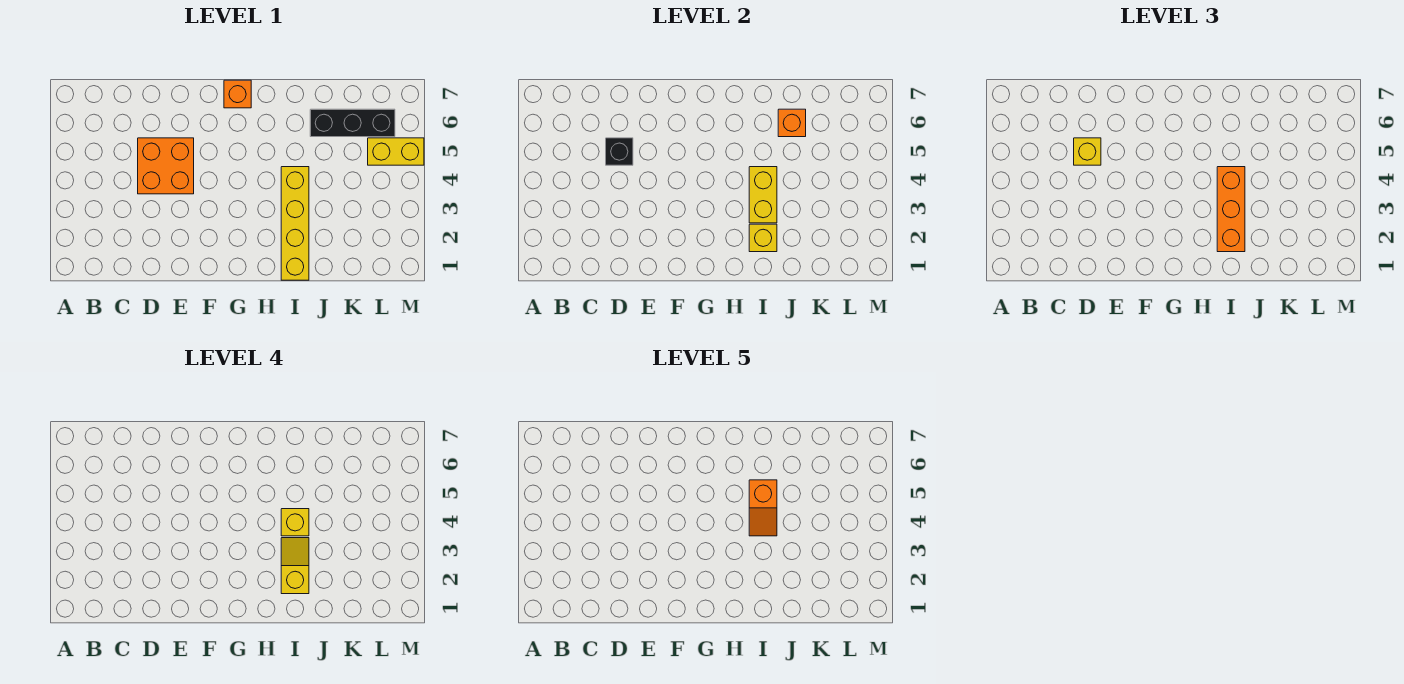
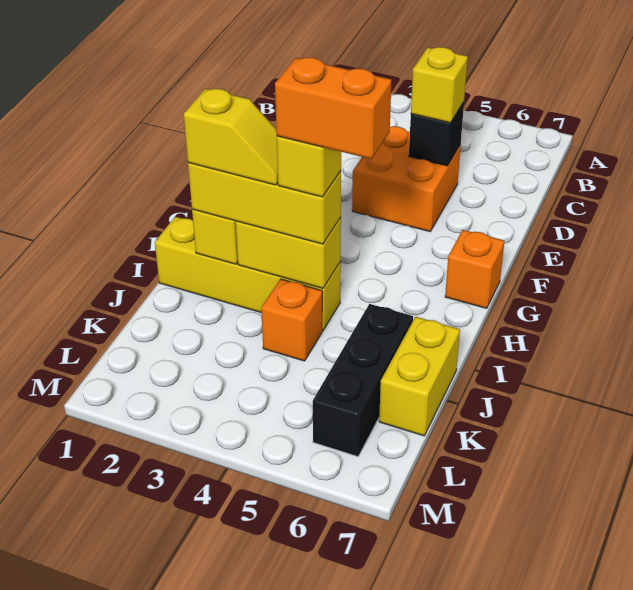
orange 1x3 brick [1217,167,1245,252] -> yellow 1x3 brick [188,163,341,244]
orange 1x2 slope [749,480,777,536] -> orange 1x2 brick [275,57,391,159]
orange 1x1 brick [778,109,806,137] -> orange 1x1 brick moved to [261,279,323,361]
yellow 1x2 brick [368,138,424,165] -> yellow 1x2 brick moved to [379,317,460,436]

